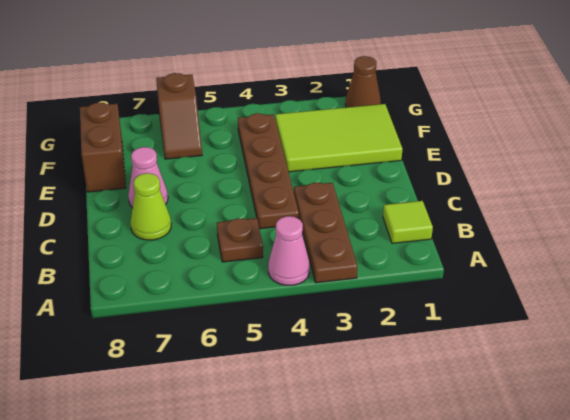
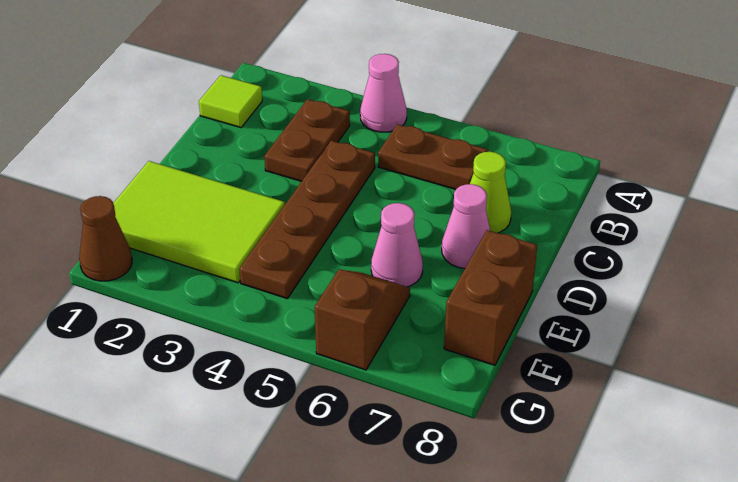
brown 1x3 plate [294,183,358,283] -> brown 1x2 plate [264,99,350,181]
brown 1x1 plate [217,218,263,262] -> brown 1x2 plate [378,124,488,189]
none -> pink 1x1 cone [371,203,423,287]

